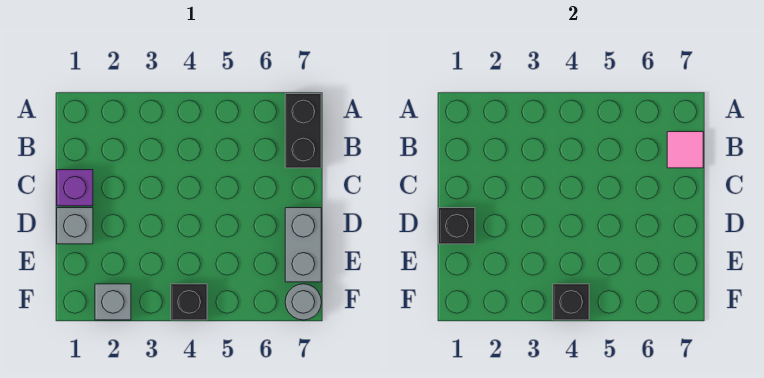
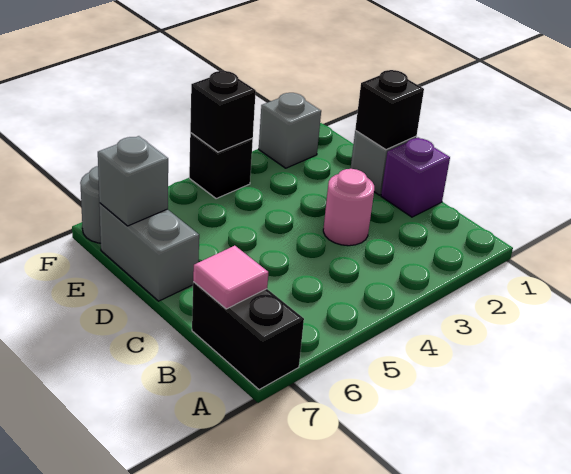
none -> pink 1x1 round brick [323,169,374,246]
none -> grey 1x1 brick [98,136,168,226]

